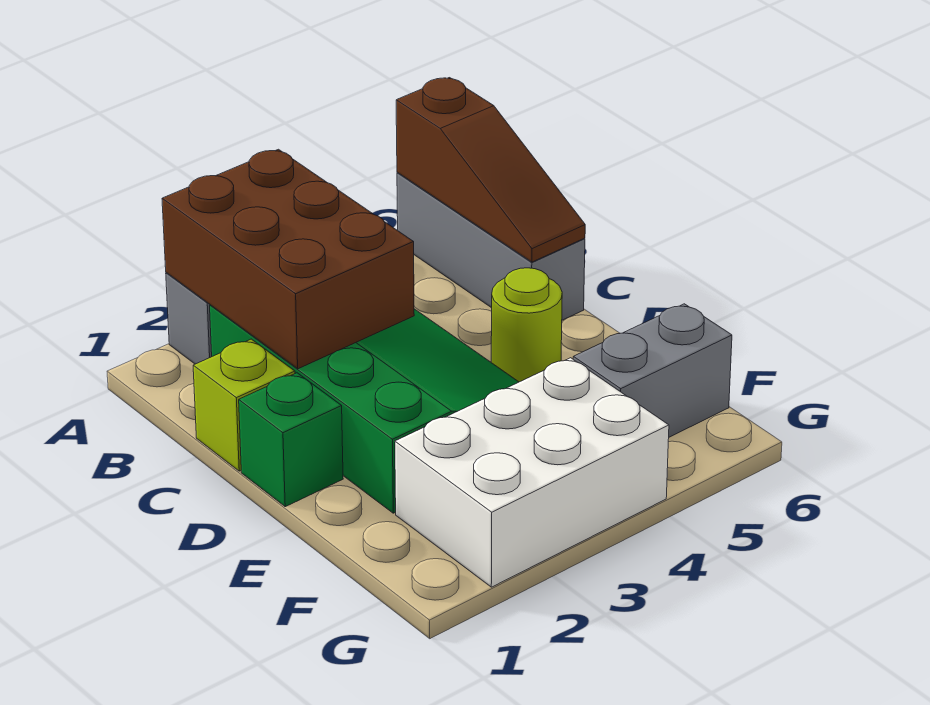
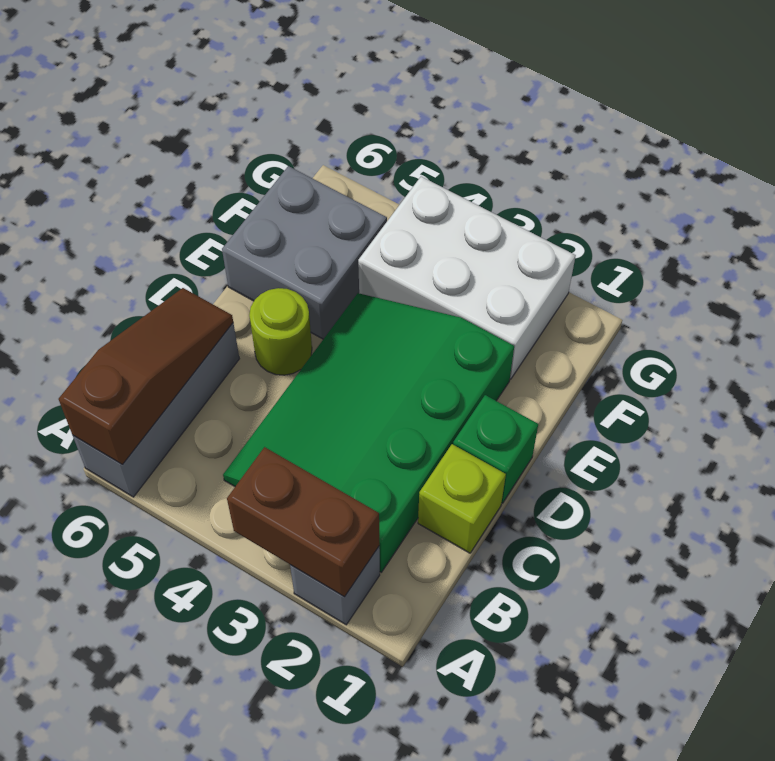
brown 2x3 brick [162,149,414,369] -> brown 1x2 brick [227,447,379,597]
grey 1x2 brick [573,304,732,437] -> grey 2x2 brick [222,166,387,339]

